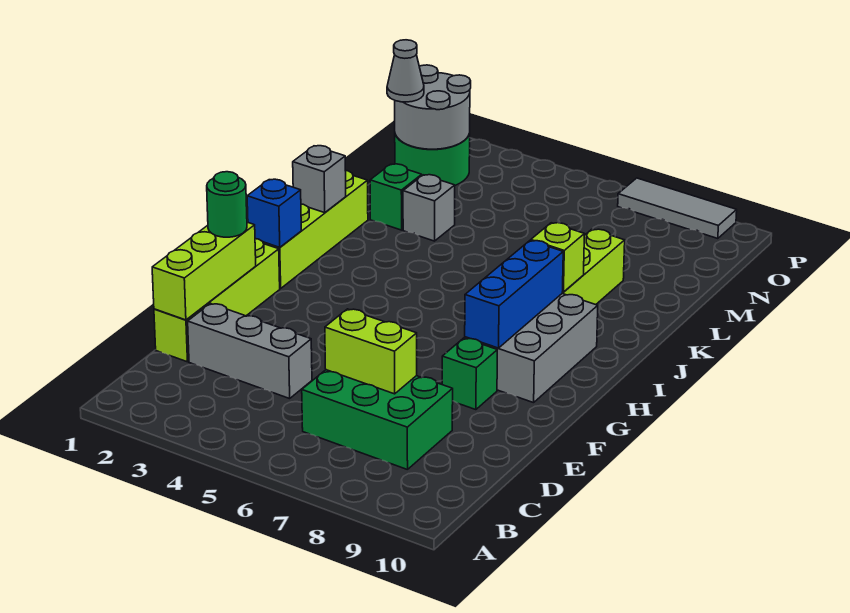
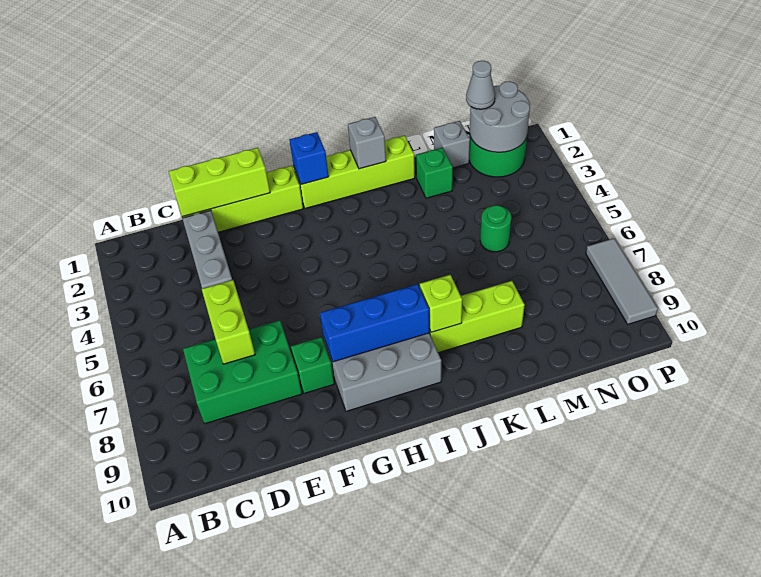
green 2x3 brick [302,370,453,470] -> green 2x3 brick turned to [183,320,302,424]
green 1x1 round brick [207,172,247,237] -> green 1x1 round brick moved to [480,205,512,252]
grey 1x1 brick [403,175,455,241] -> grey 1x1 brick moved to [434,121,470,168]

